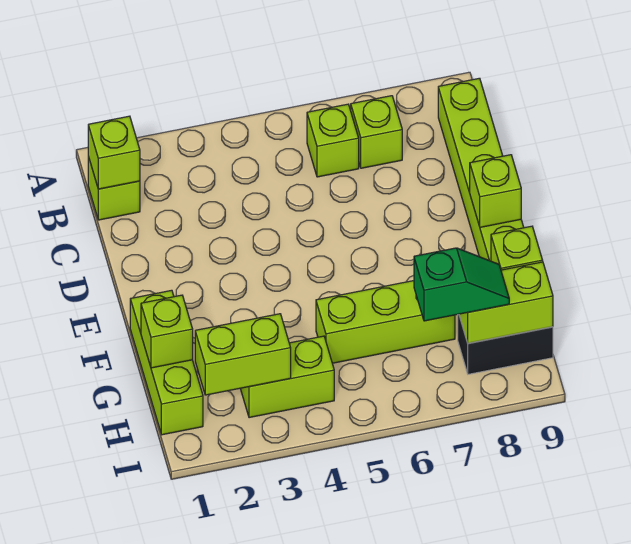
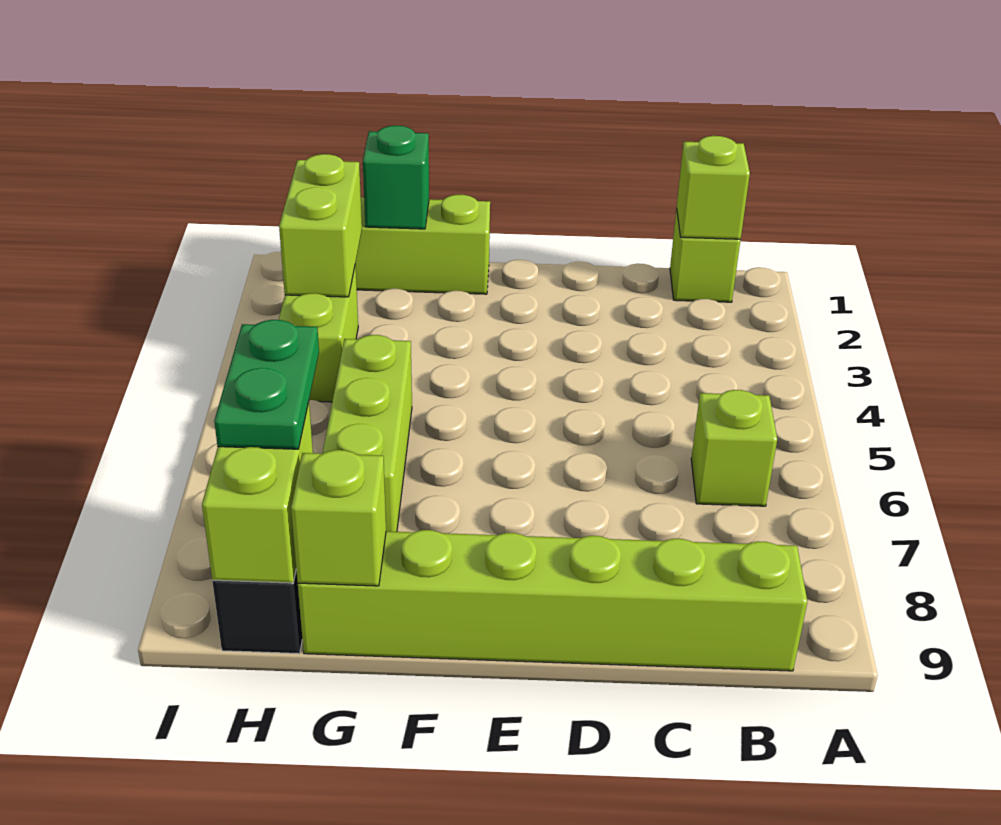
lime 1x1 brick [351,96,402,168] -> none
lime 1x1 brick [470,155,521,227] -> none
lime 1x1 brick [141,295,193,368] -> green 1x1 brick [363,126,429,229]
green 1x2 slope [414,248,509,321] -> green 1x2 plate [214,320,319,449]

